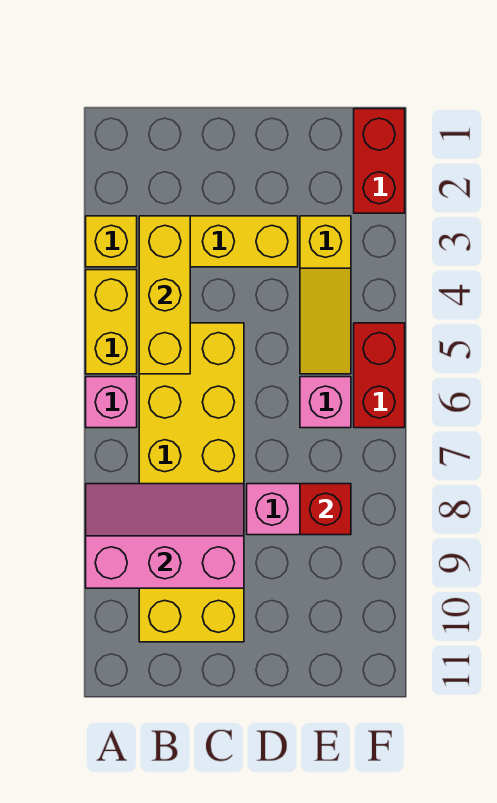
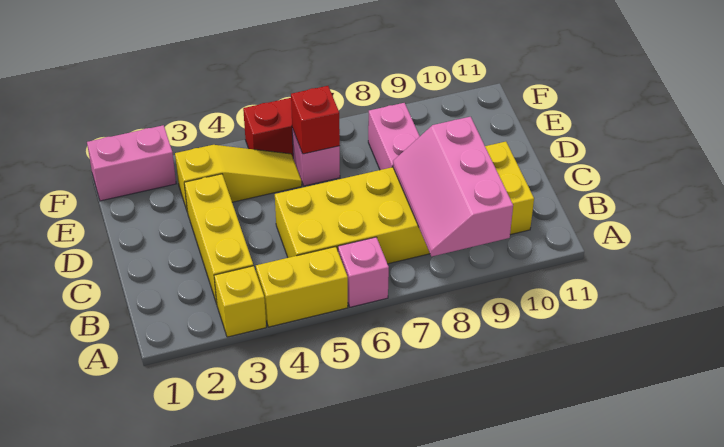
yellow 1x3 brick [139,216,190,374] -> none
red 1x1 brick [300,484,351,535] -> red 1x1 brick moved to [291,86,340,154]
red 1x2 brick [354,109,405,213] -> pink 1x2 brick [87,125,176,201]

